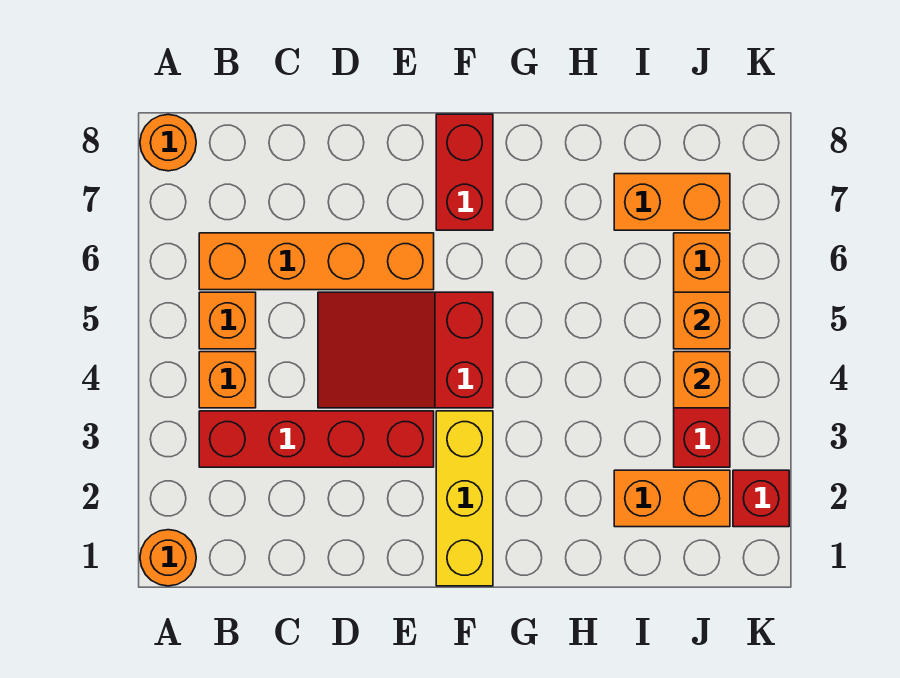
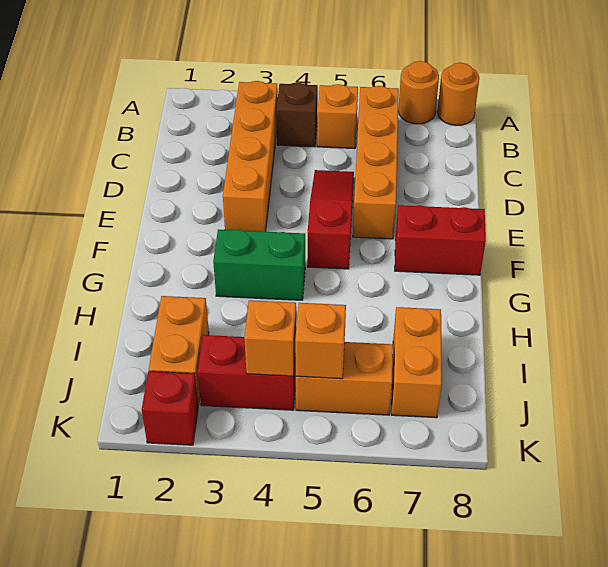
orange 1x1 round brick [140,530,196,586] -> orange 1x1 round brick moved to [398,61,439,124]
red 1x4 brick [199,411,434,467] -> orange 1x4 brick [223,81,278,232]
orange 1x1 brick [199,352,256,408] -> brown 1x1 brick [276,83,318,147]
red 2x3 slope [318,292,493,408] -> red 1x3 slope [307,170,354,269]
yellow 1x3 brick [436,411,493,586] -> none
none -> green 1x2 brick [213,229,305,300]

